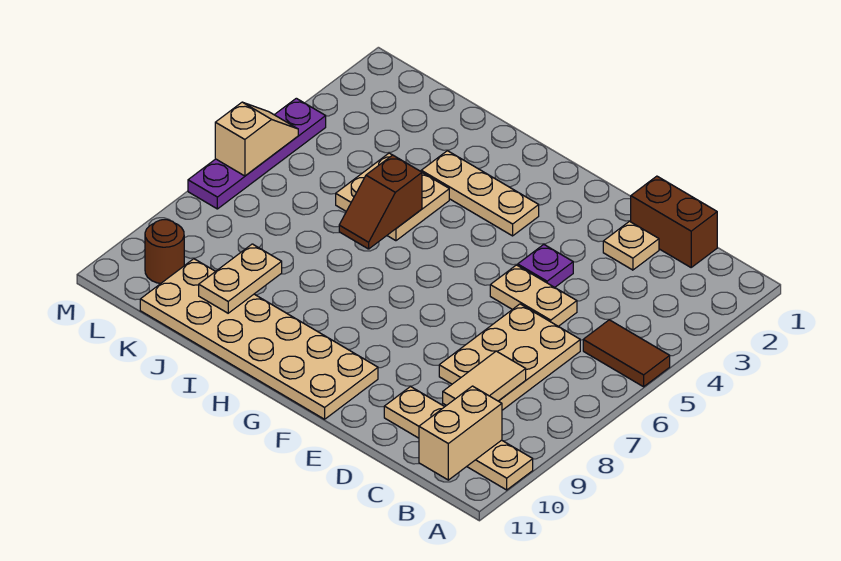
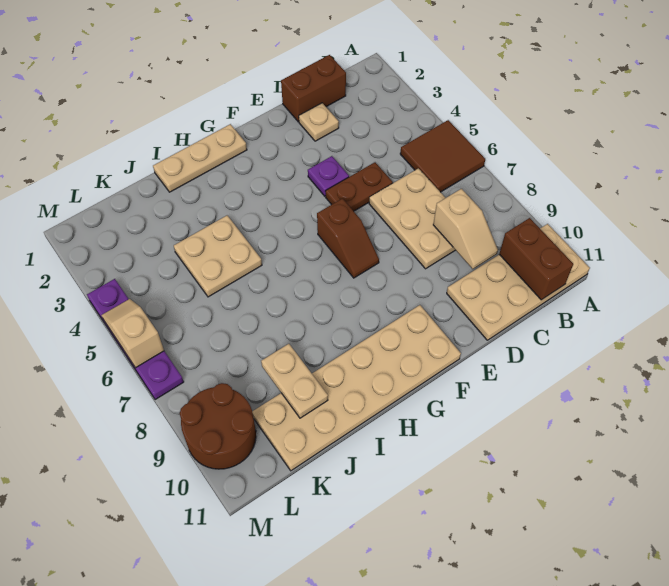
brown 1x2 tile [583,320,670,387] -> brown 2x2 tile [400,120,485,192]
tan 1x4 plate [384,387,533,490] -> tan 2x4 plate [447,224,590,340]
tan 1x2 brick [419,386,502,480] -> brown 1x2 brick [499,218,573,300]
tan 1x2 tile [443,351,526,406] -> tan 1x2 slope [433,189,498,269]
tan 1x2 plate [490,265,577,326] -> brown 1x2 plate [326,162,393,211]
tan 1x3 plate [421,151,539,236] -> tan 1x3 plate moved to [153,124,247,192]
brown 1x2 slope [339,155,422,249] -> brown 1x2 slope moved to [317,199,379,278]
brown 1x1 round brick [145,220,184,284] -> brown 2x2 round brick [180,383,256,469]

